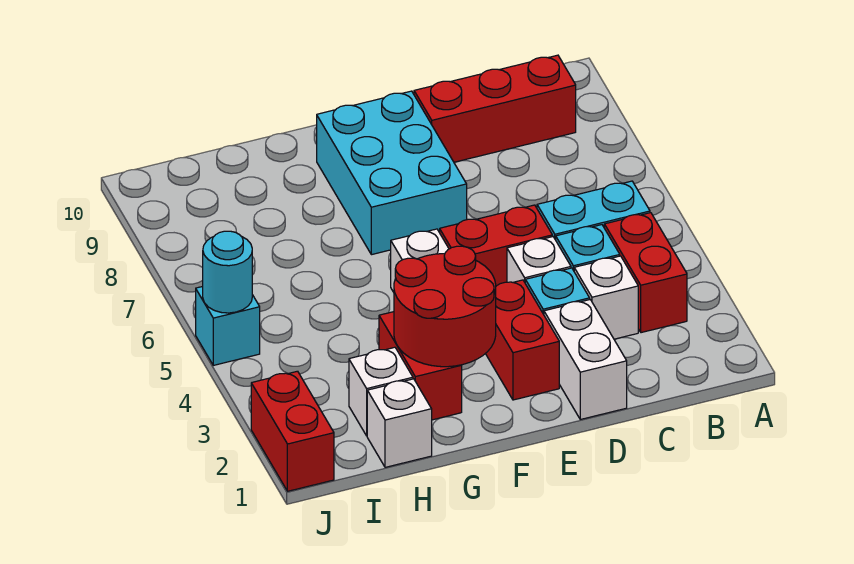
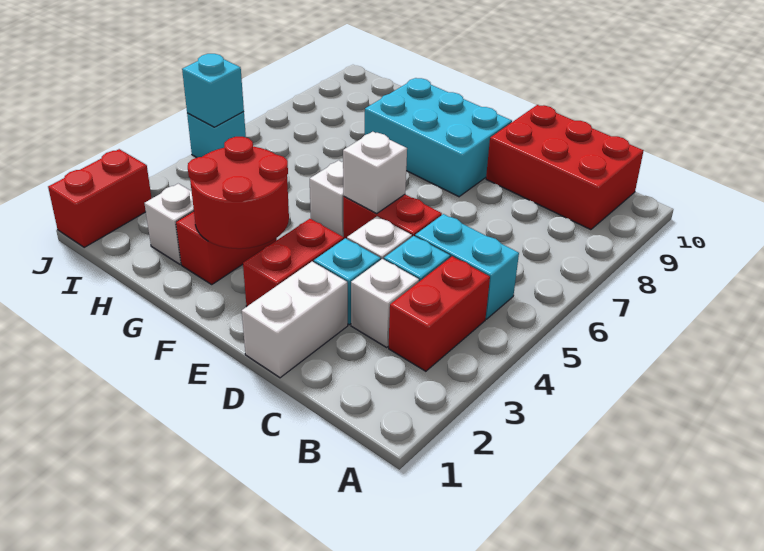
red 1x3 brick [414,55,576,162] -> red 2x3 brick [486,105,643,230]
cyan 2x3 brick [317,91,467,255] -> cyan 2x3 brick turned to [365,78,512,197]
white 1x1 brick [367,379,432,467] -> white 1x1 brick moved to [343,132,407,213]
cyan 1x1 round brick [203,231,252,313] -> cyan 1x1 brick [182,54,244,127]

